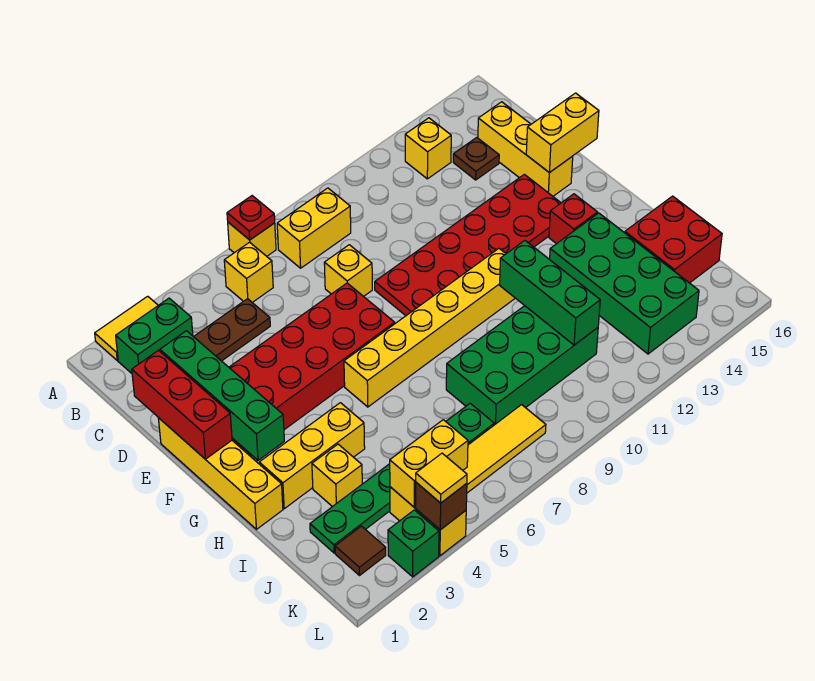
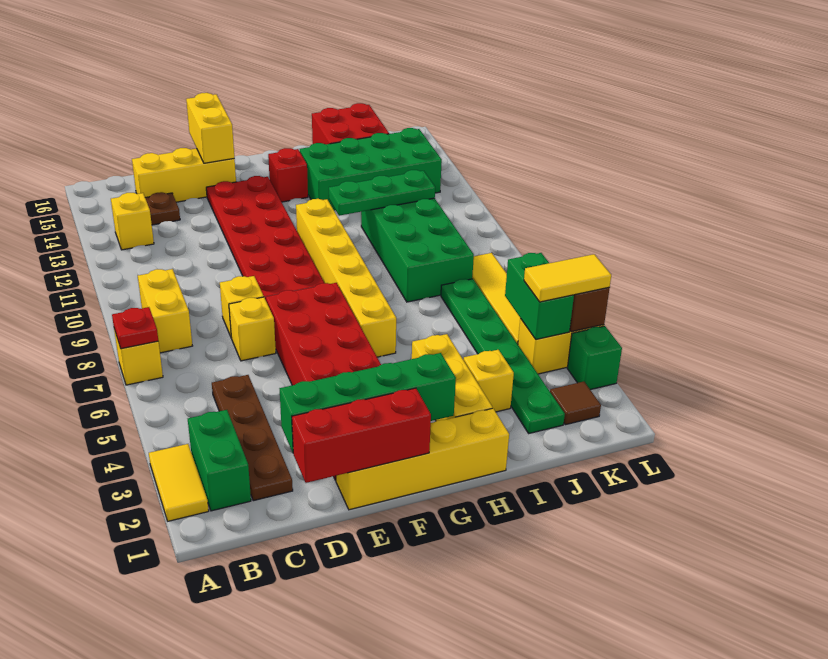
yellow 1x1 brick [224,242,273,303] -> yellow 1x1 brick moved to [229,297,276,361]
green 1x3 brick [500,241,600,345] -> green 1x3 plate [329,170,435,216]
yellow 1x2 brick [390,420,468,507] -> green 1x2 brick [505,253,574,340]
yellow 1x1 tile [416,453,467,503] -> yellow 1x2 tile [524,254,611,302]

